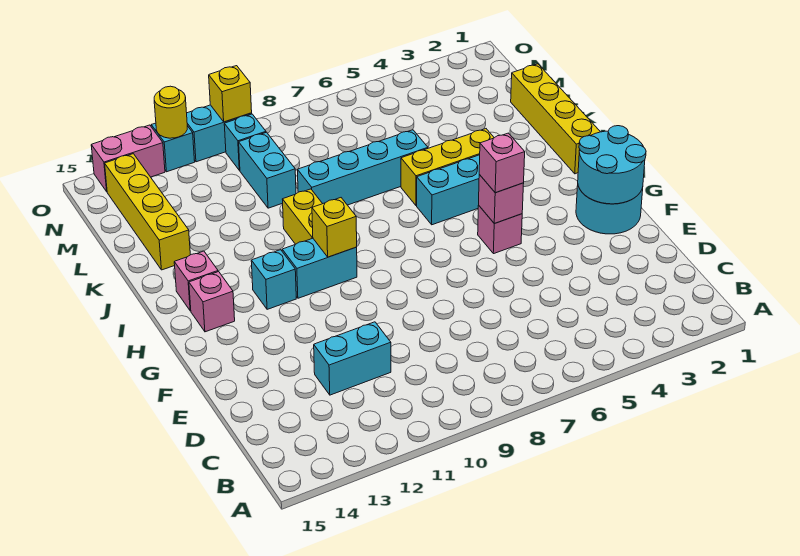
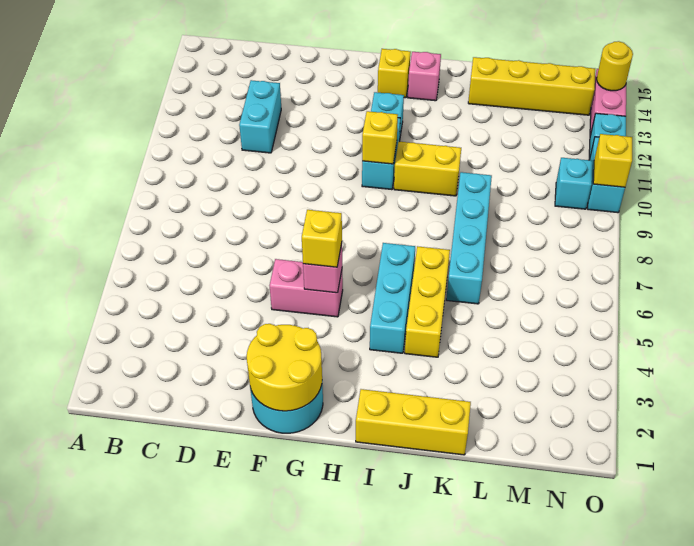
cyan 2x2 round brick [578,126,646,204] -> yellow 2x2 round brick [247,324,322,411]
pink 1x1 brick [478,205,522,254] -> pink 1x2 brick [270,259,343,317]
pink 1x1 brick [479,133,525,193] -> yellow 1x1 brick [302,210,342,267]
pink 1x1 brick [189,272,235,332] -> yellow 1x1 brick [378,49,411,98]
yellow 1x4 brick [511,64,600,174] -> yellow 1x3 brick [356,389,471,455]
cyan 1x2 brick [239,132,296,208] -> none
yellow 1x1 round brick [154,86,187,138] -> yellow 1x1 round brick moved to [597,41,633,91]

